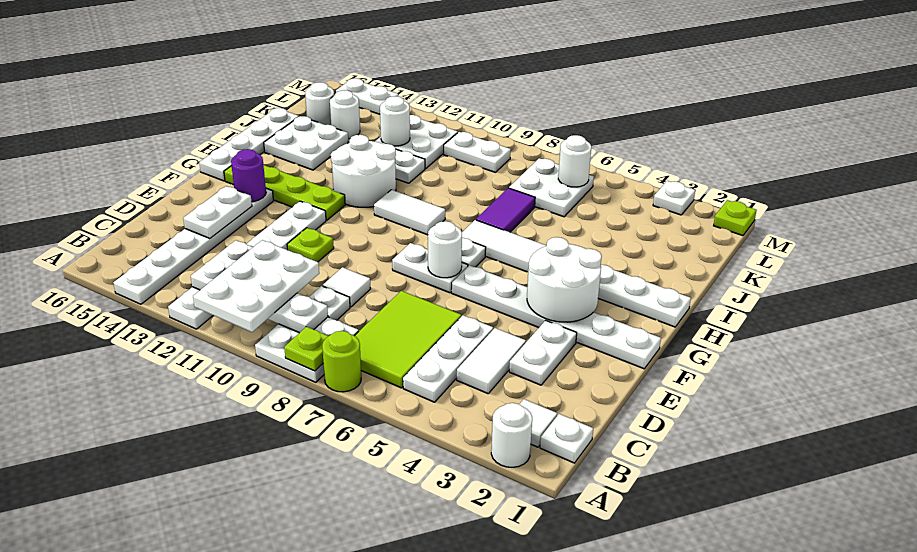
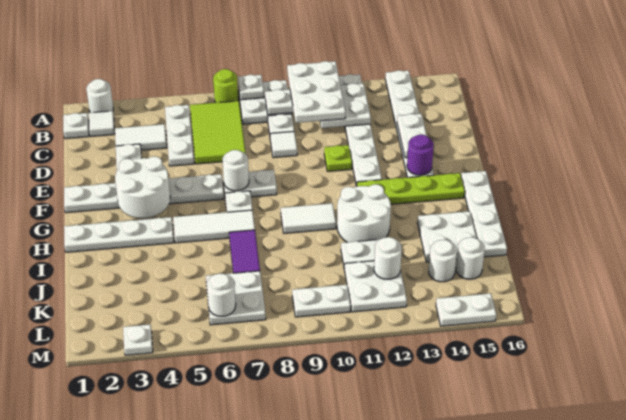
lime 1x1 plate [284,327,328,371] -> white 1x1 plate [238,75,264,100]
white 1x2 tile [457,328,526,394] -> white 1x2 tile turned to [115,124,167,150]
lime 1x1 plate [714,200,757,236] -> none

